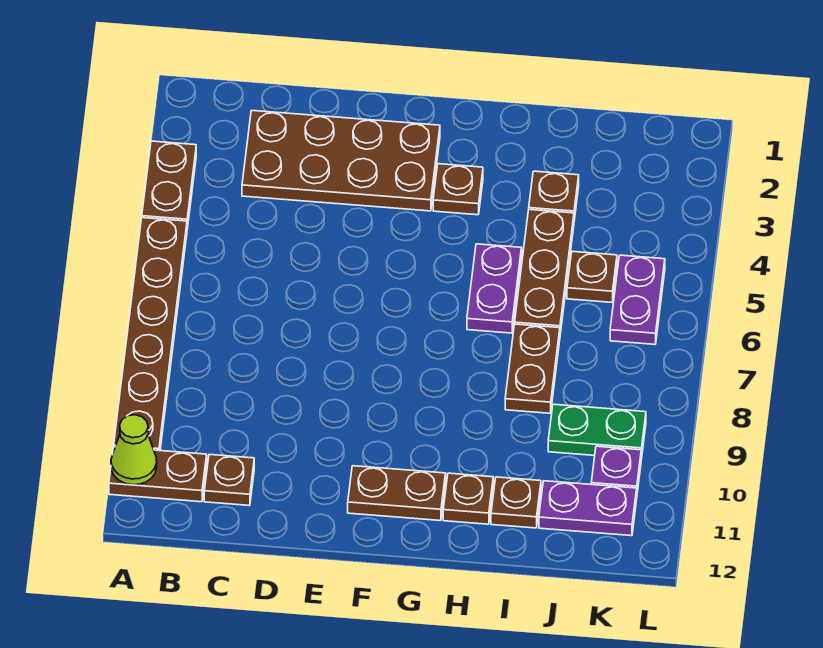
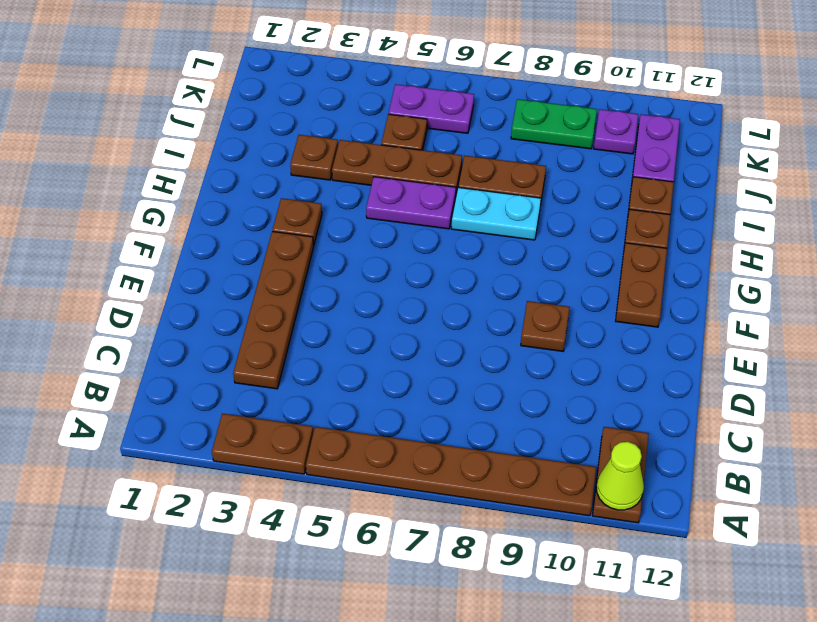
brown 2x4 plate [242,111,440,211] -> brown 1x4 plate [233,231,314,389]
brown 1x1 plate [204,454,254,506] -> brown 1x1 plate moved to [521,301,570,351]
none -> cyan 1x2 plate [451,187,541,240]
green 1x2 plate [548,404,646,459] -> green 1x2 plate turned to [511,99,597,149]

